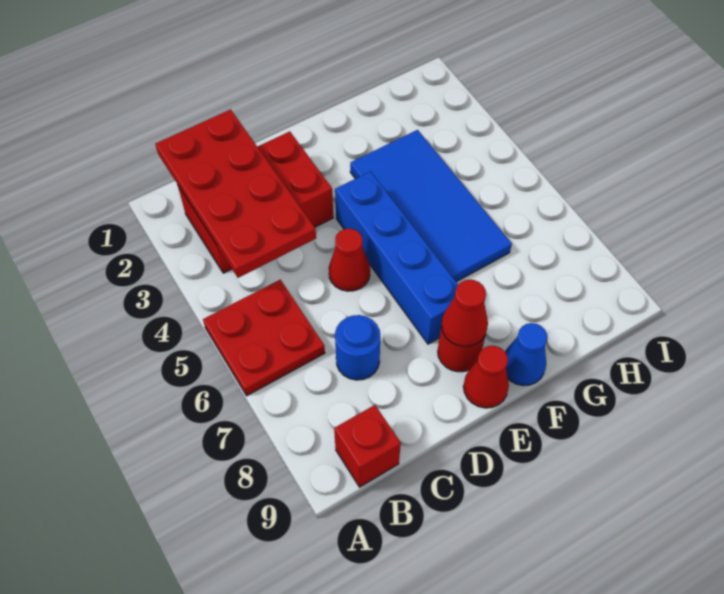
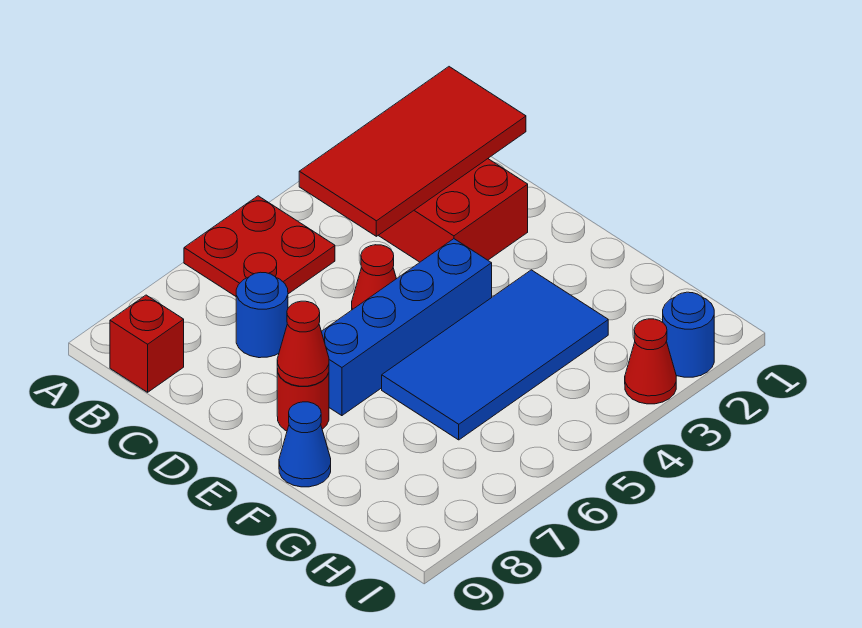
red 2x4 plate [155,110,316,278] -> red 2x4 tile [299,67,526,236]
red 1x1 cone [463,346,509,408] -> red 1x1 cone moved to [625,319,676,404]
none -> blue 1x1 round brick [663,292,714,377]

